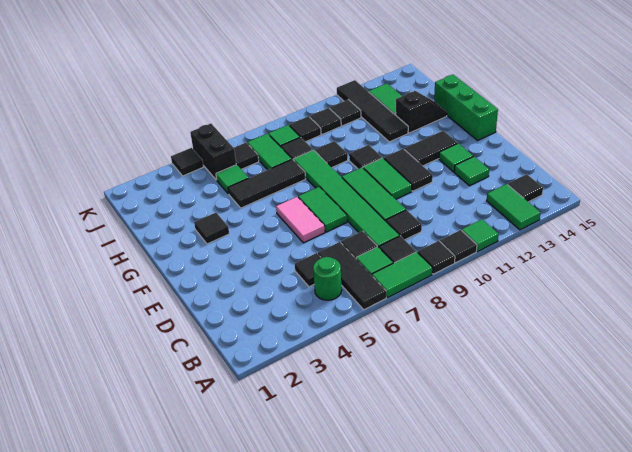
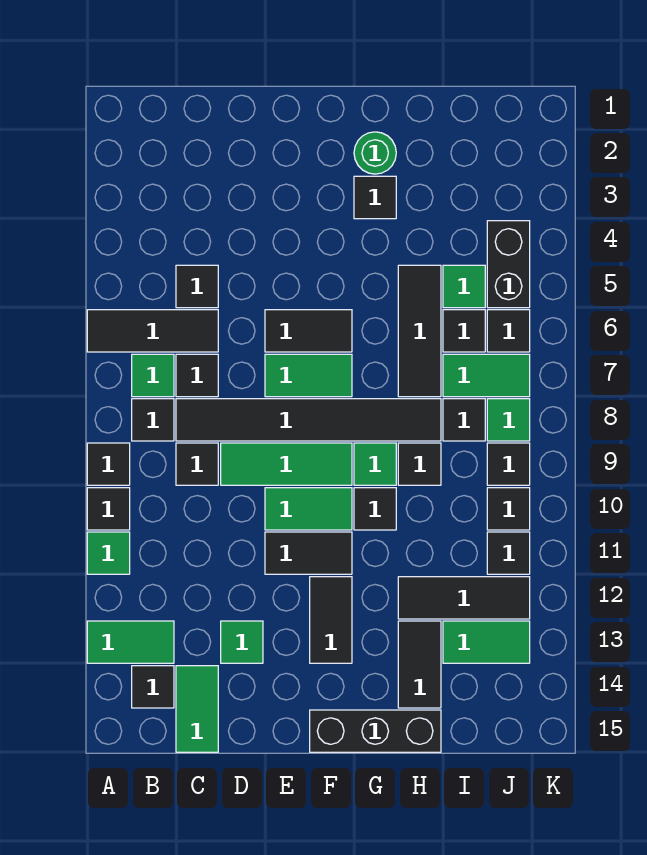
green 1x2 tile [372,252,433,298] -> green 1x2 tile moved to [176,666,218,752]
green 1x1 round brick [313,257,342,300] -> green 1x1 round brick moved to [354,132,396,174]
green 1x6 tile [294,150,400,247] -> black 1x6 tile [176,399,441,441]
pink 1x2 tile [276,197,325,243] -> black 1x2 tile [265,310,352,352]
green 1x1 tile [439,143,473,172] -> green 1x1 tile moved to [354,443,396,485]
green 1x3 brick [434,75,498,140] -> black 1x3 brick [310,710,441,752]
black 1x4 tile [337,80,408,142] -> black 1x3 tile [398,577,530,619]
black 1x2 slope [396,91,447,133] -> black 1x2 tile [398,621,441,708]
black 1x2 brick [190,124,236,180] -> black 1x2 brick turned to [487,221,530,308]
black 1x1 tile [171,148,204,176] -> black 1x1 tile moved to [443,310,485,352]

